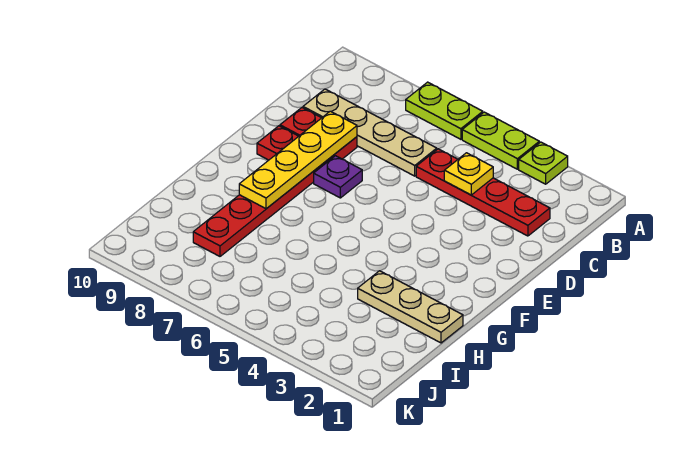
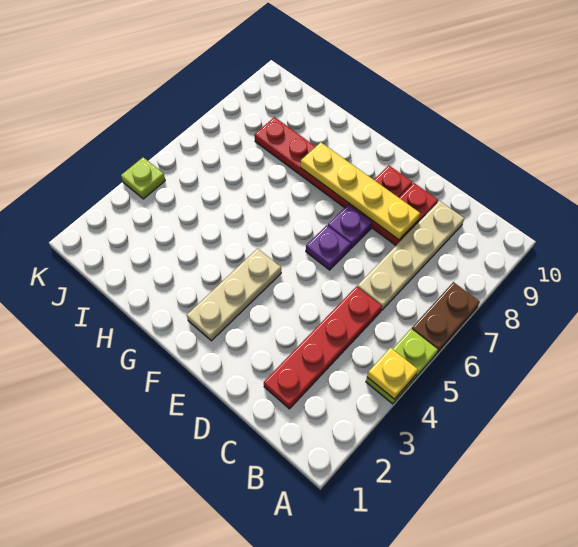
lime 1x1 plate [519,142,568,184] -> lime 1x1 plate moved to [121,157,165,199]
lime 1x2 plate [406,82,483,139] -> brown 1x2 plate [412,282,480,353]
yellow 1x1 plate [444,153,493,195] -> yellow 1x1 plate moved to [367,348,418,399]
none -> purple 1x1 plate [306,225,351,270]
tan 1x3 plate [358,271,463,343] -> tan 1x3 plate moved to [187,249,281,341]

